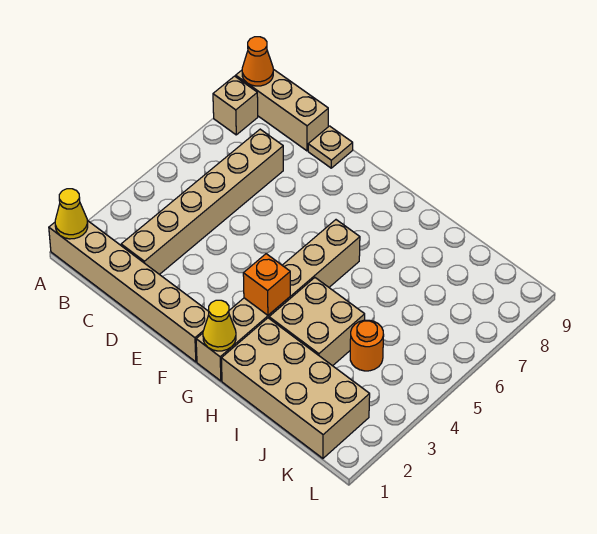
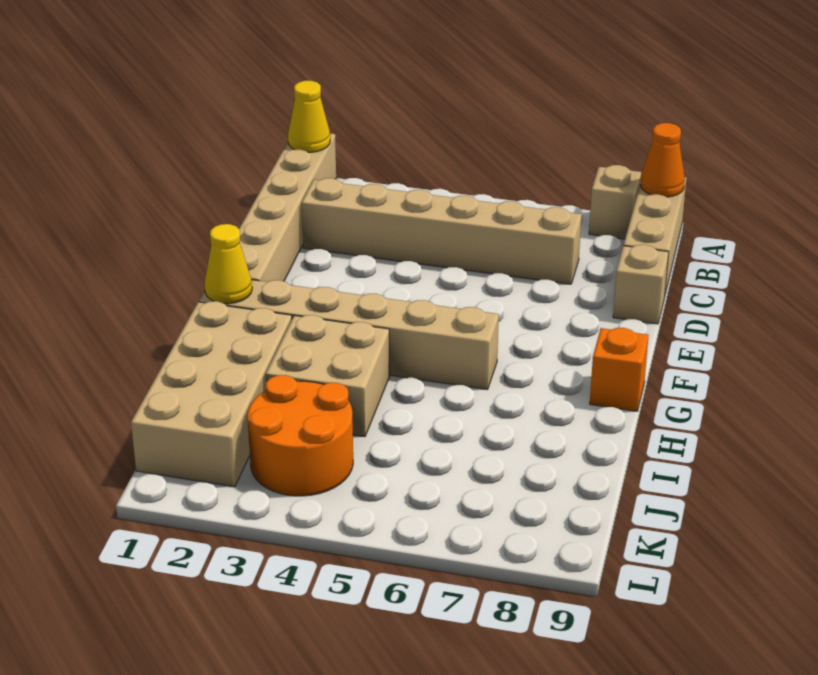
tan 1x1 plate [308,126,353,168] -> tan 1x1 brick [613,245,669,324]
orange 1x1 brick [243,254,290,315] -> orange 1x1 brick moved to [590,328,649,411]
orange 1x1 round brick [350,320,384,371] -> orange 2x2 round brick [248,375,353,496]

